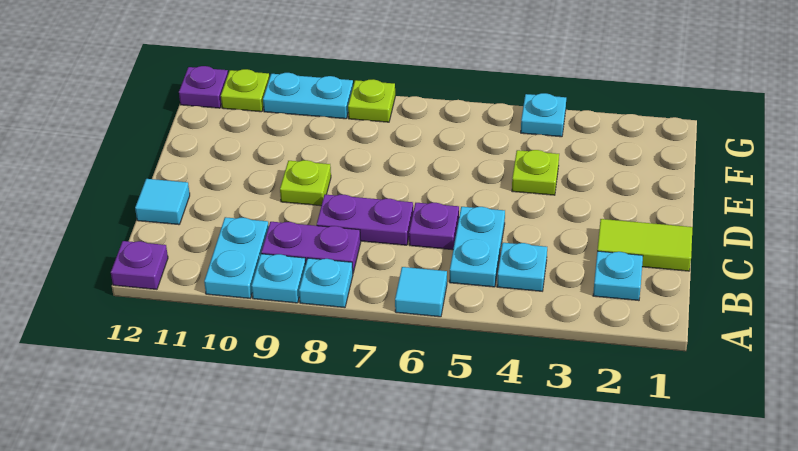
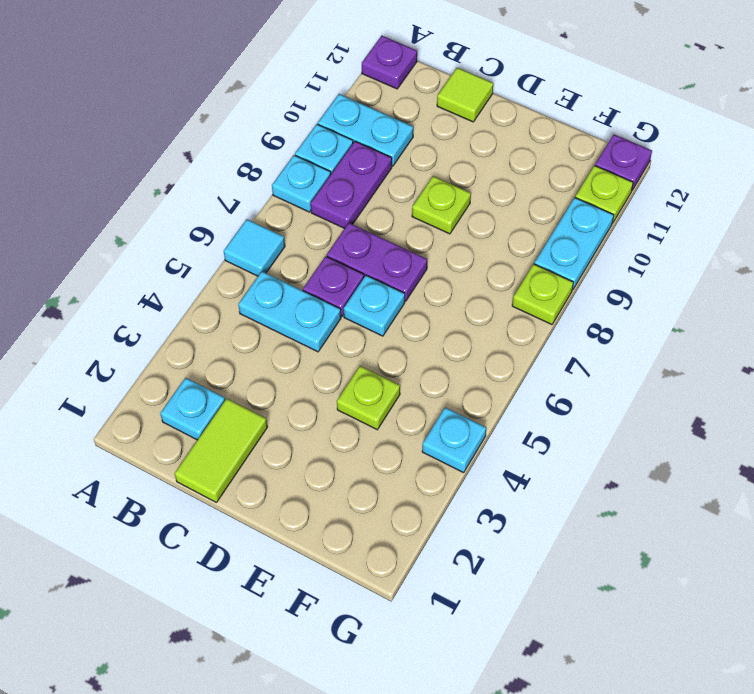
cyan 1x1 plate [497,243,547,291] -> cyan 1x1 plate moved to [344,275,405,336]
purple 1x2 plate [317,195,413,245] -> purple 1x2 plate turned to [327,223,427,301]
cyan 1x1 tile [135,179,190,225] -> lime 1x1 tile [437,68,493,122]

